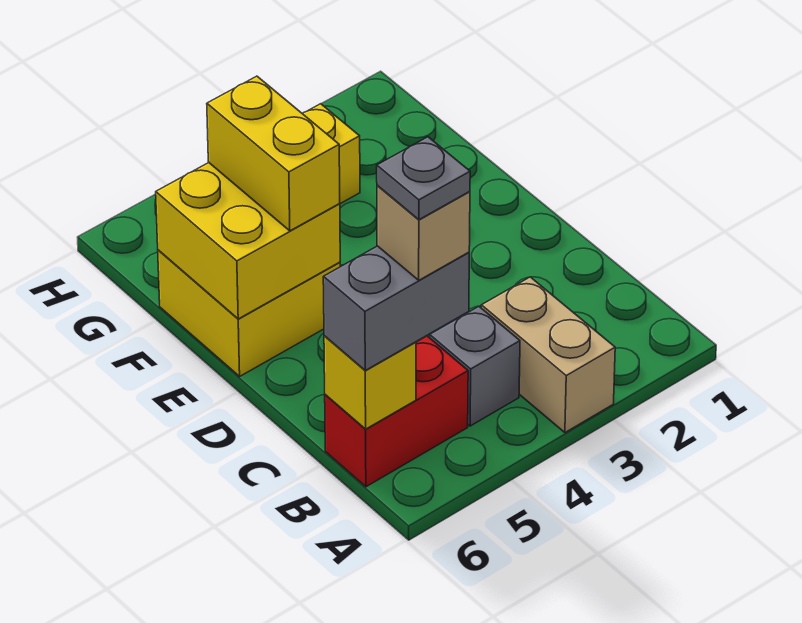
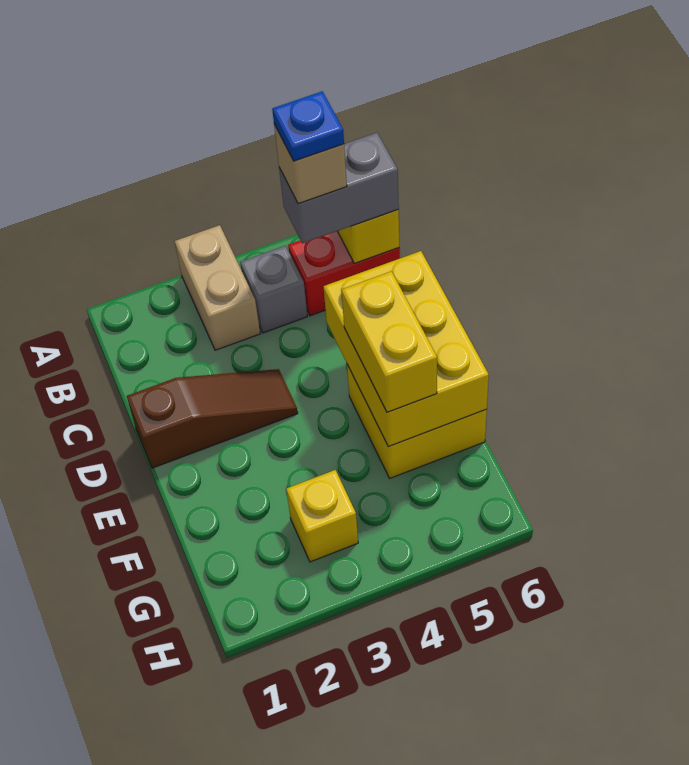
grey 1x1 plate [377,137,470,220] -> blue 1x1 plate [272,91,344,161]
none -> brown 1x3 slope [127,369,298,468]
yellow 2x2 brick [156,163,340,319] -> yellow 2x3 brick [323,251,489,447]

